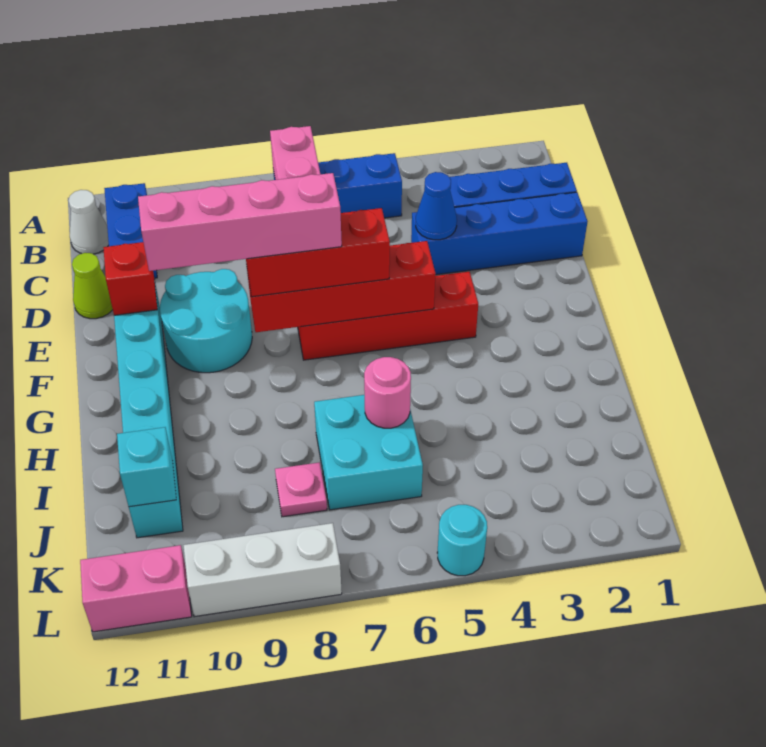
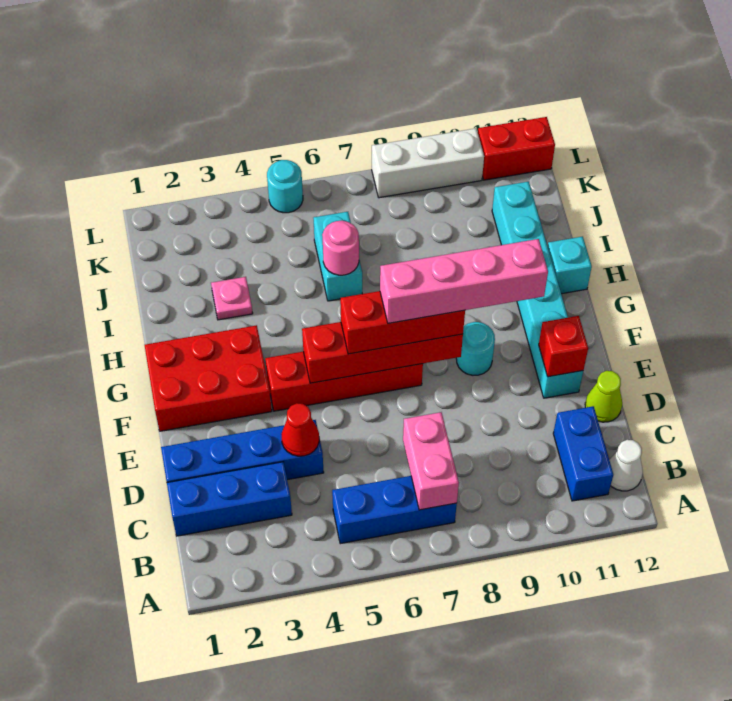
blue 1x1 cone [416,172,457,240] -> red 1x1 cone [281,403,319,456]
cyan 2x2 round brick [160,269,252,373] -> cyan 1x1 round brick [456,322,495,375]
none -> red 2x3 brick [145,325,272,431]
cyan 2x2 brick [314,395,423,510] -> cyan 1x2 brick [313,212,362,301]
pink 1x1 plate [275,462,327,517] -> pink 1x1 plate moved to [211,277,253,320]
cyan 1x1 brick [117,427,176,507] -> cyan 1x1 brick moved to [547,237,592,294]
pink 1x2 brick [80,545,192,632] -> red 1x2 brick [478,117,555,180]

